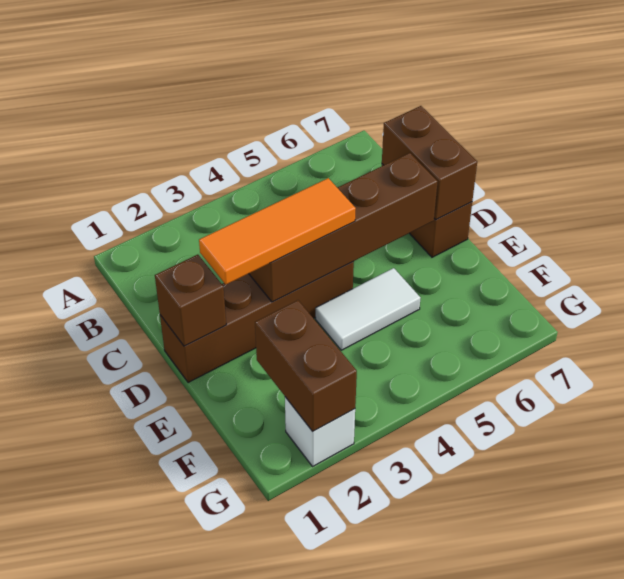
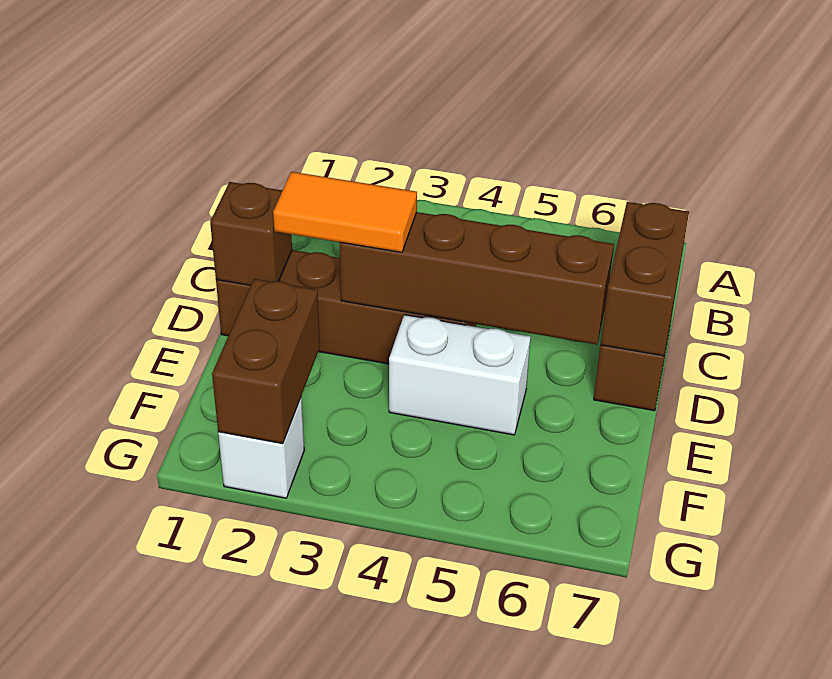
orange 1x3 tile [199,178,356,284] -> orange 1x2 tile [273,172,417,252]
white 1x2 tile [316,268,420,350] -> white 1x2 brick [389,315,531,435]

